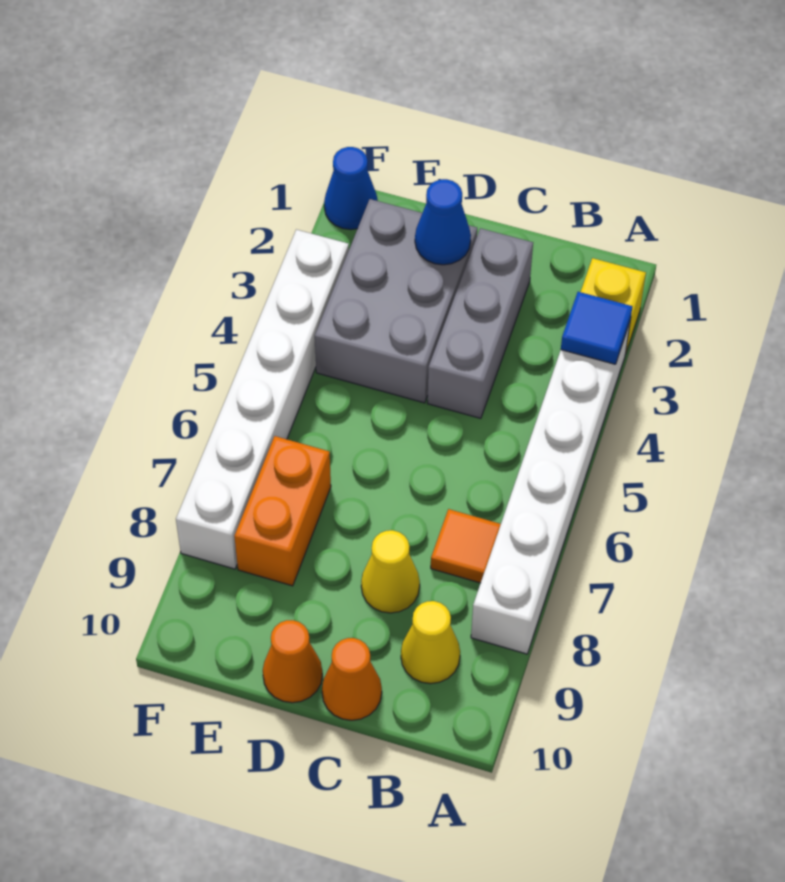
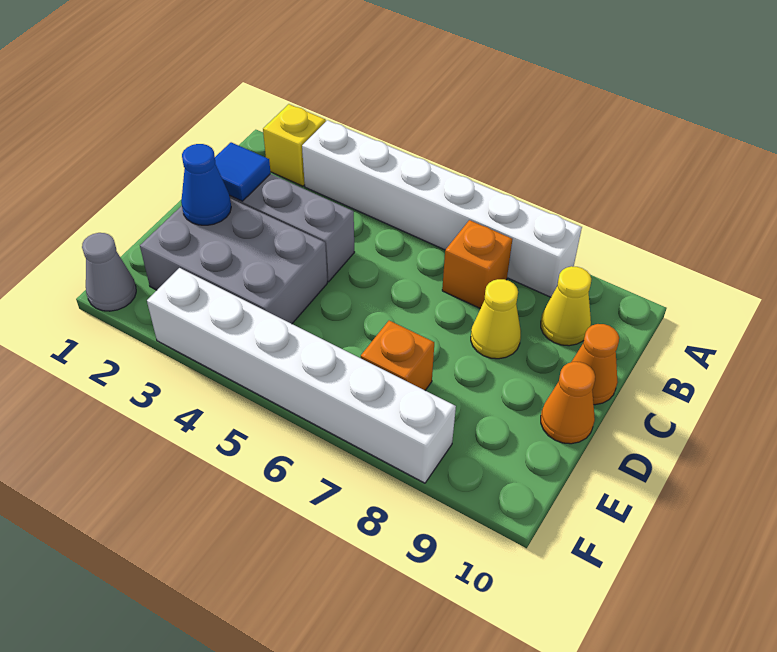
blue 1x1 tile [561,292,632,364] -> blue 1x1 tile moved to [215,142,271,201]
orange 1x1 tile [431,509,501,583] -> orange 1x1 brick [442,220,512,308]
orange 1x2 brick [234,436,331,586] -> orange 1x1 brick [361,321,434,390]
blue 1x1 cone [324,147,378,230] -> grey 1x1 cone [82,233,136,311]

